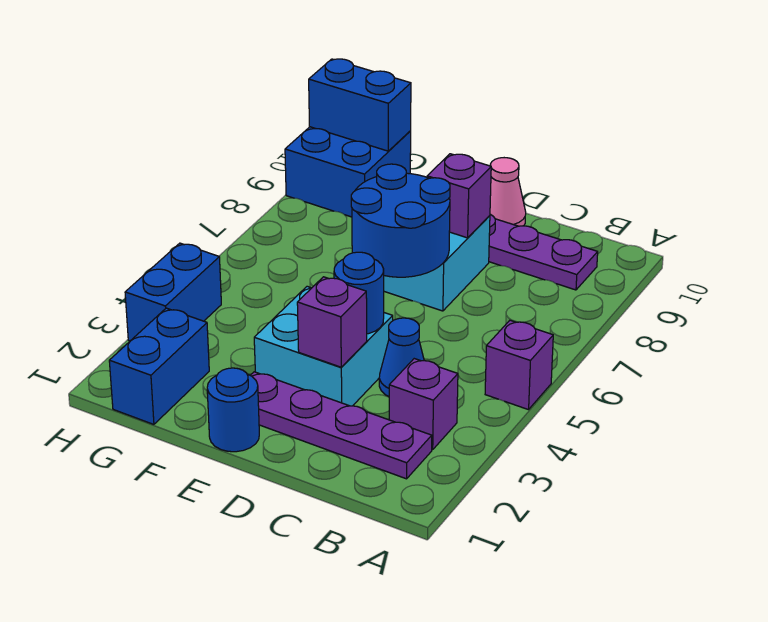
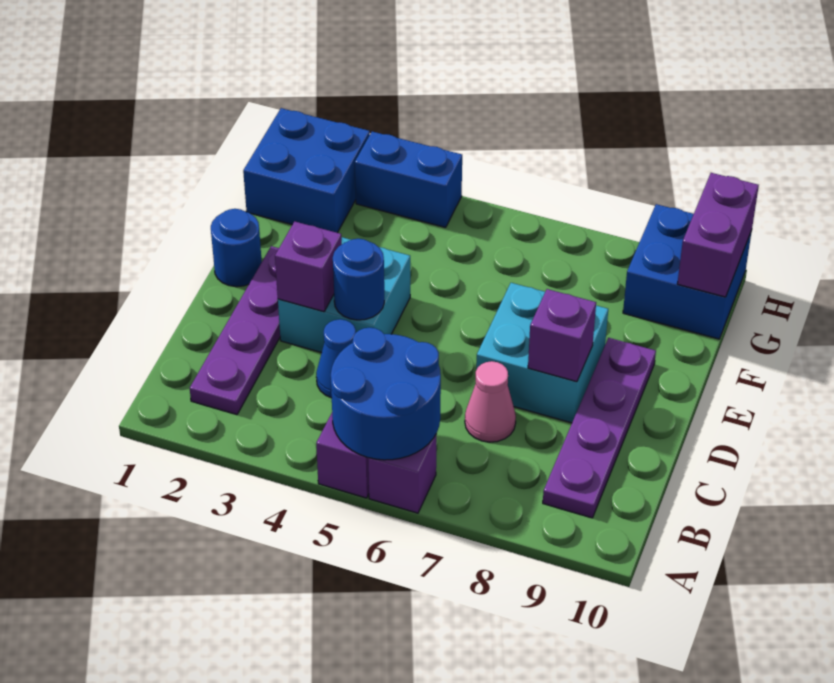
purple 1x1 brick [389,359,458,450] -> purple 1x1 brick moved to [368,434,437,513]
blue 2x2 round brick [351,164,450,277] -> blue 2x2 round brick moved to [331,328,441,460]
pink 1x1 cone [490,158,526,226] -> pink 1x1 cone moved to [465,361,516,442]
blue 1x2 brick [109,308,209,424] -> blue 2x2 brick [243,108,370,233]
blue 1x2 brick [309,59,411,151] -> purple 1x2 brick [677,173,759,297]

